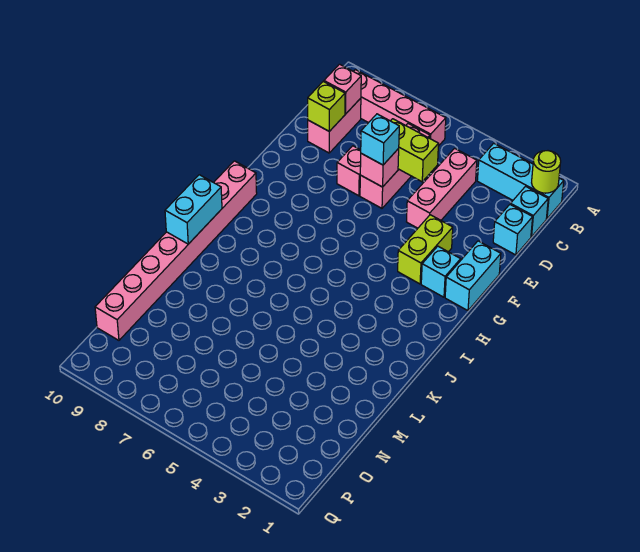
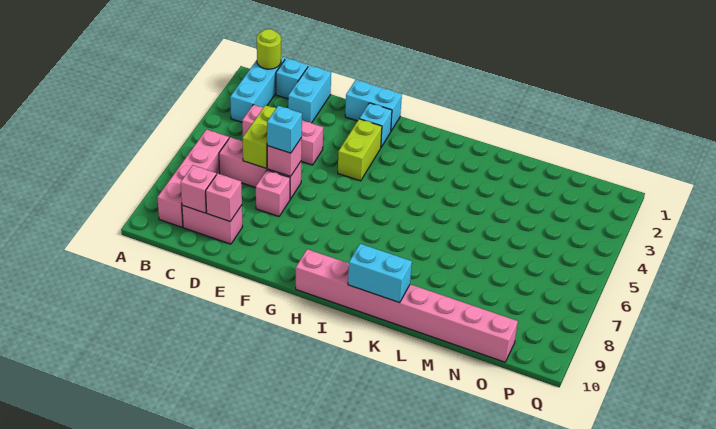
cyan 1x1 brick [493,205,533,255] -> cyan 1x2 brick [288,65,331,123]
lime 1x1 brick [308,81,345,131] -> pink 1x1 brick [206,174,242,221]
lime 1x2 brick [398,215,453,284] -> lime 1x2 brick turned to [338,119,382,181]

